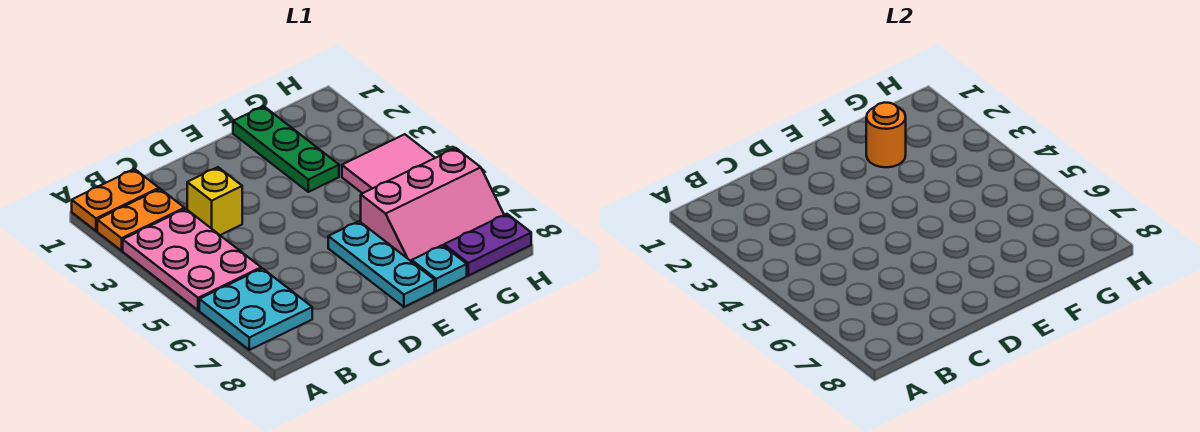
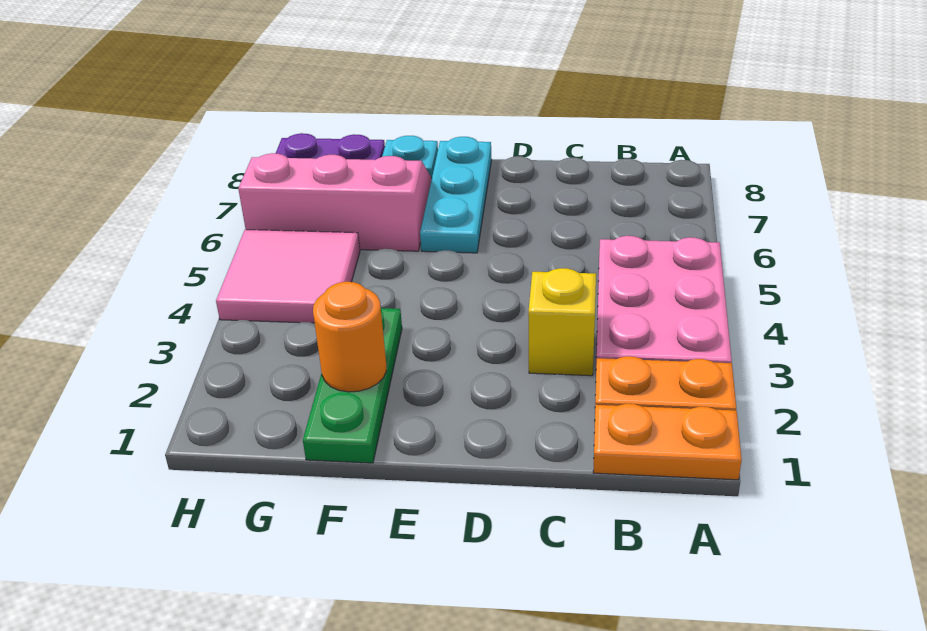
cyan 2x2 plate [199,268,312,350] -> none

